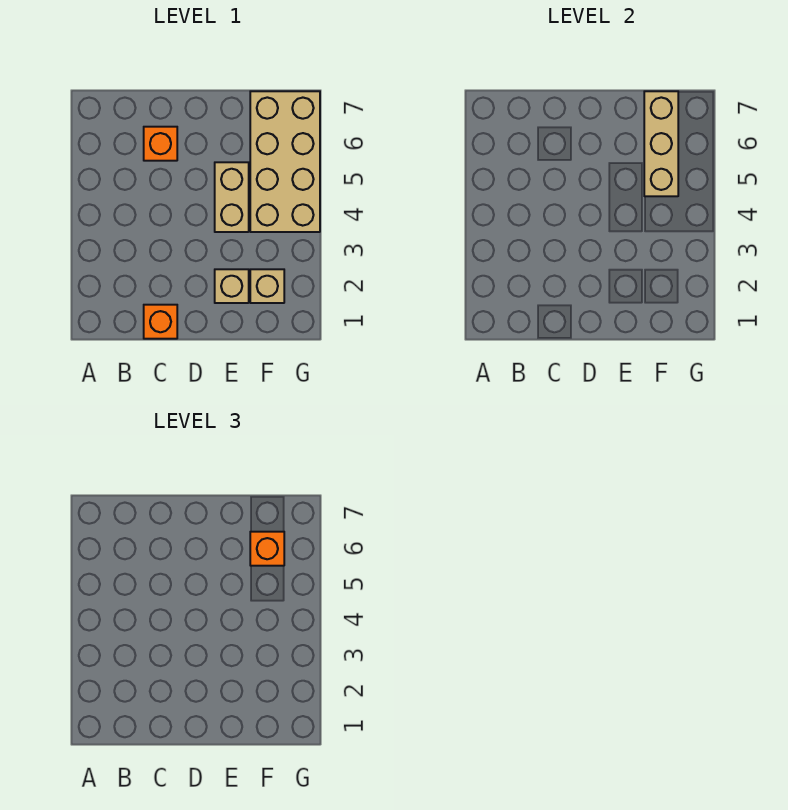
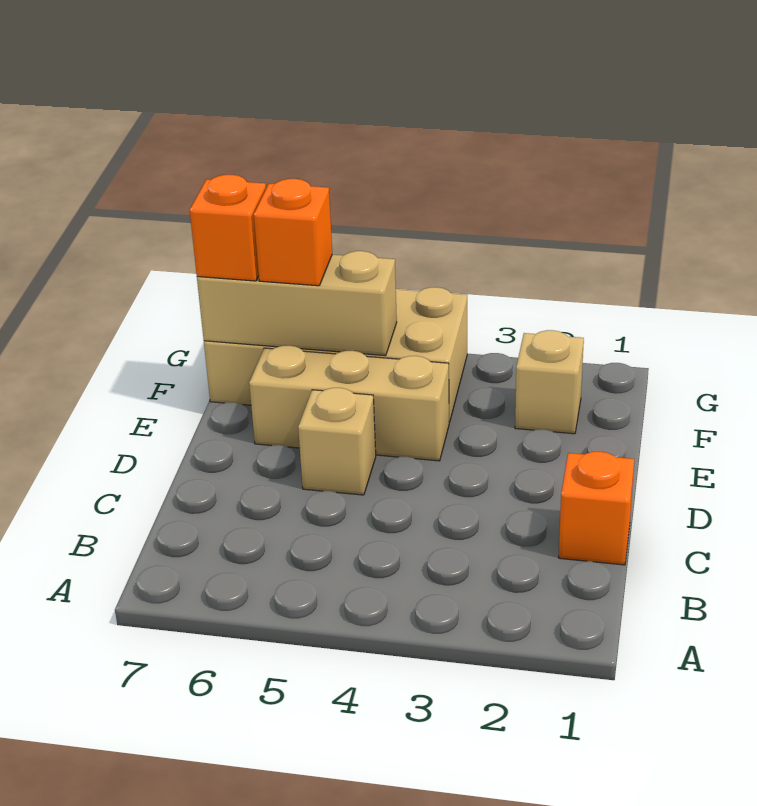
orange 1x1 brick [144,127,177,161] -> orange 1x1 brick moved to [190,175,266,281]
tan 1x1 brick [215,269,249,303] -> tan 1x1 brick moved to [298,388,376,495]
tan 1x2 brick [215,162,249,232] -> tan 1x3 brick [249,346,449,461]

